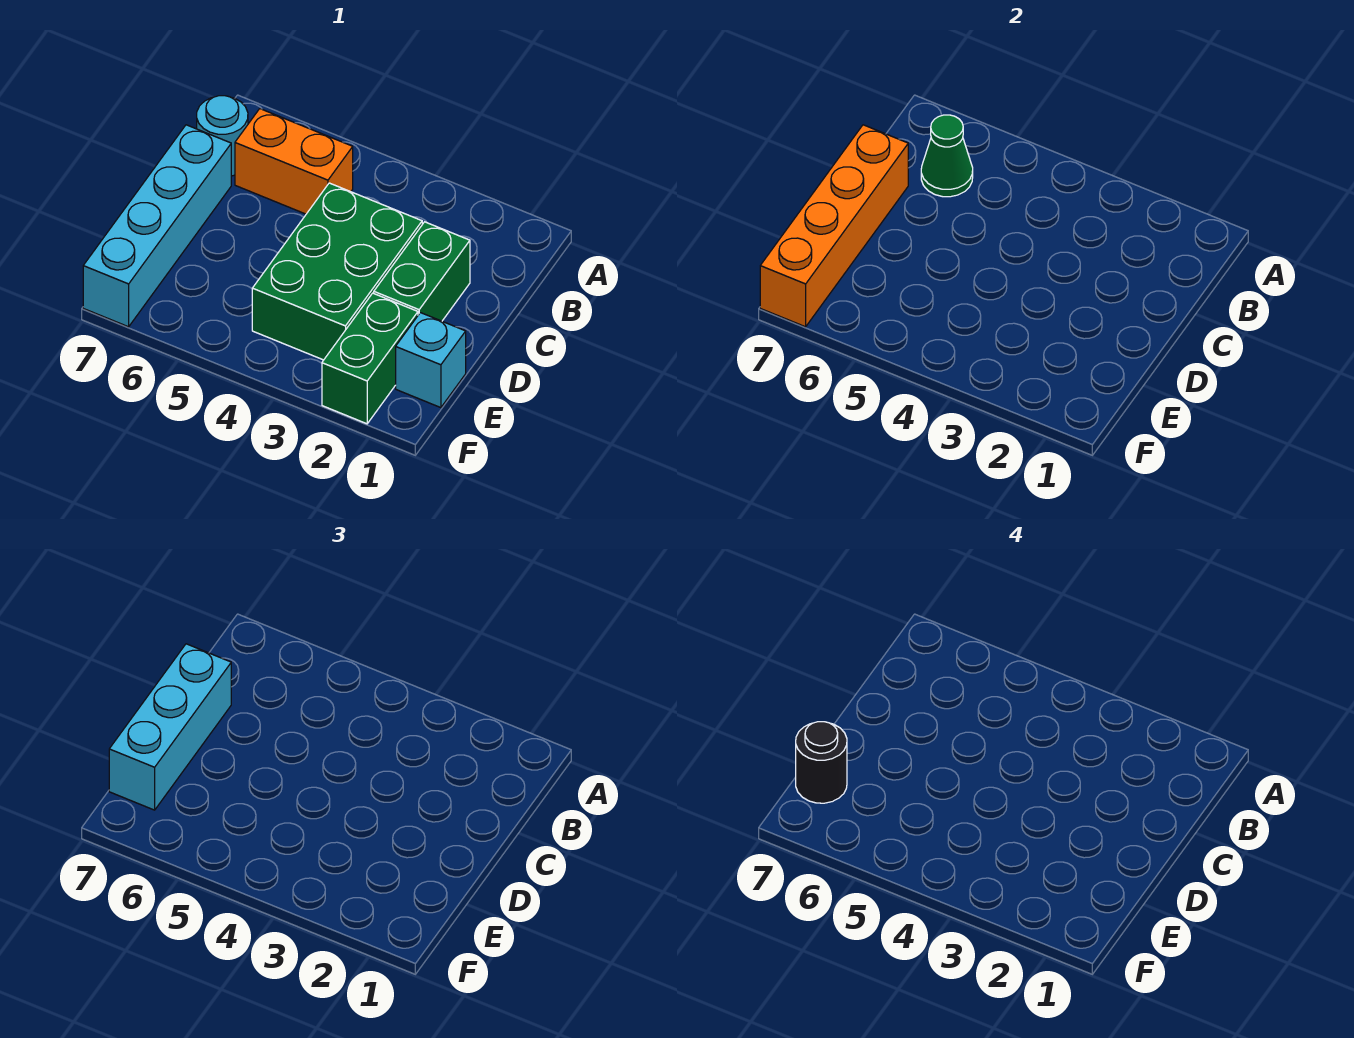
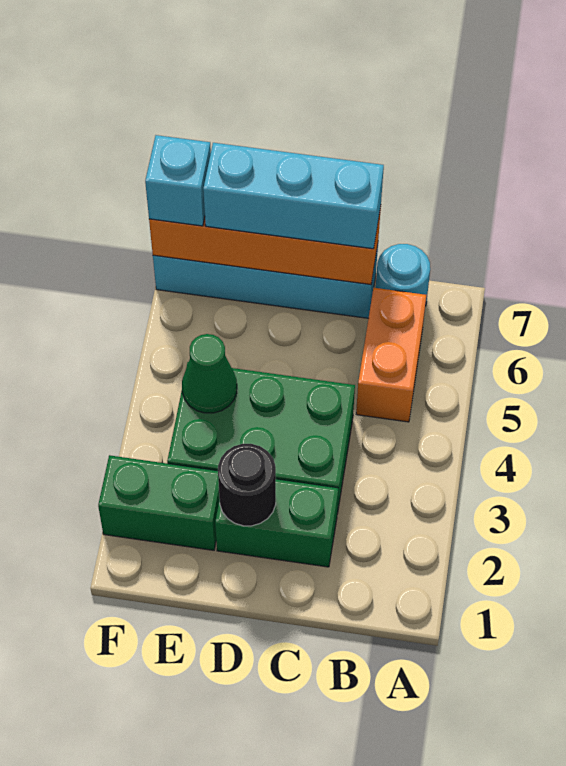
green 1x1 cone [921,115,973,197] -> green 1x1 cone moved to [182,334,237,413]
cyan 1x1 brick [396,313,466,408] -> cyan 1x1 brick moved to [145,135,211,226]
black 1x1 round brick [796,722,847,803] -> black 1x1 round brick moved to [218,444,276,526]

